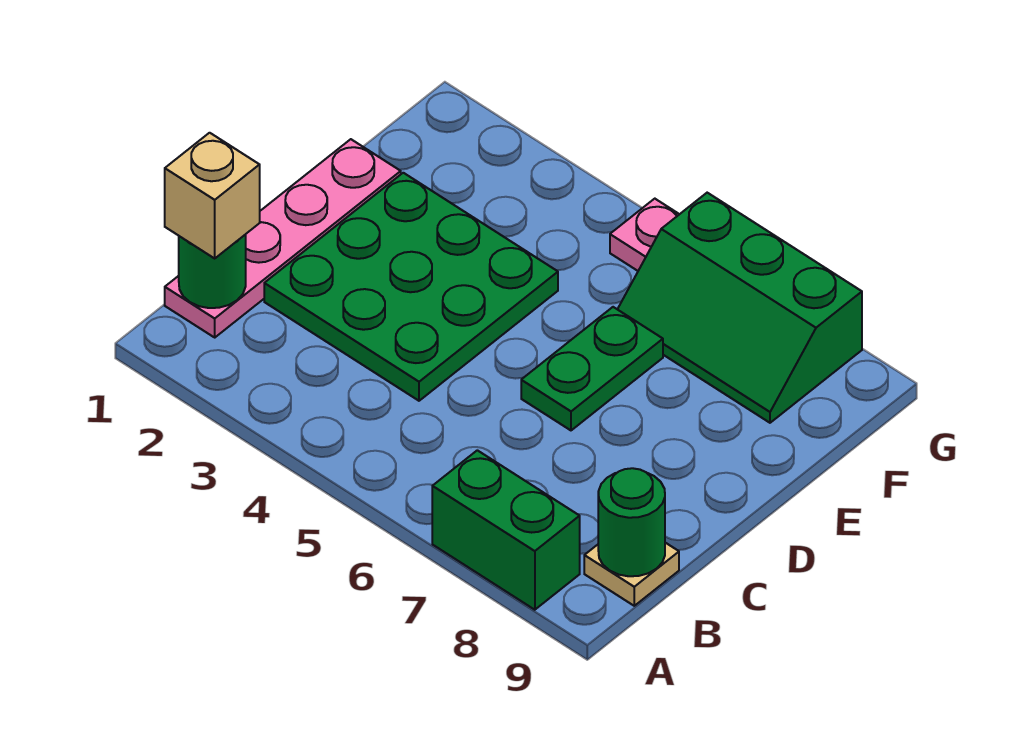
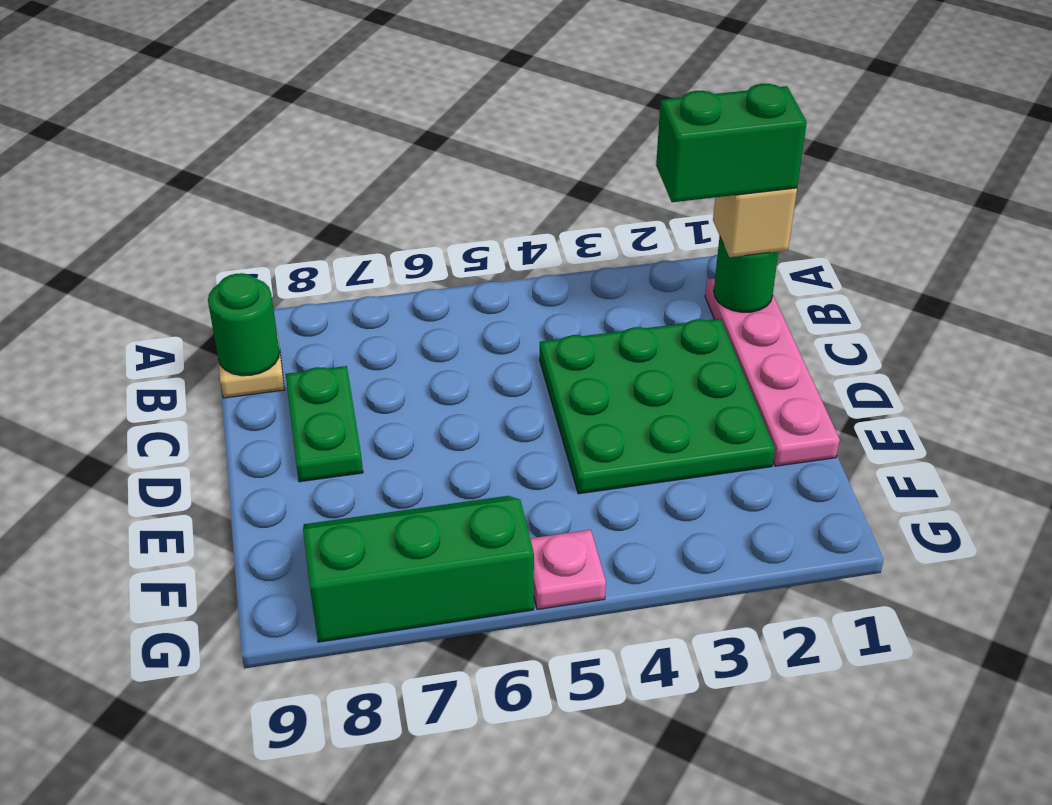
green 1x2 brick [432,450,580,610] -> green 1x2 brick moved to [656,84,807,202]
green 1x2 plate [521,307,663,430] -> green 1x2 plate moved to [285,366,363,482]

